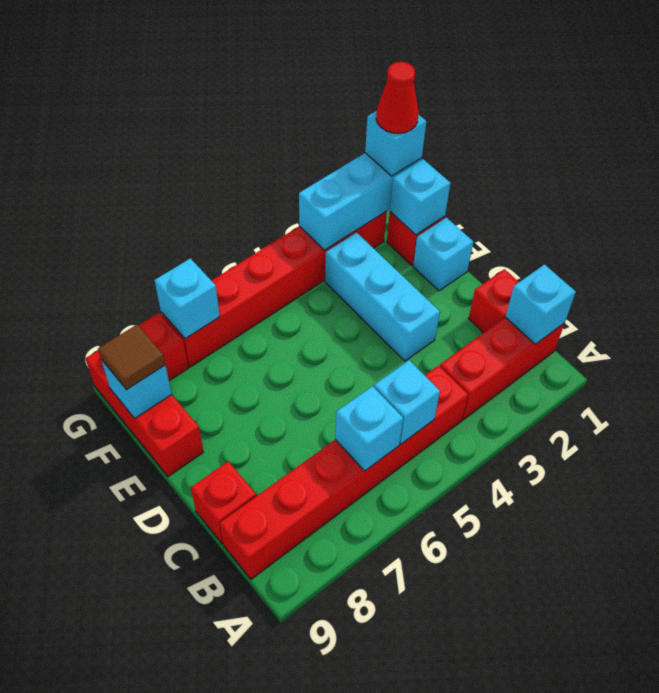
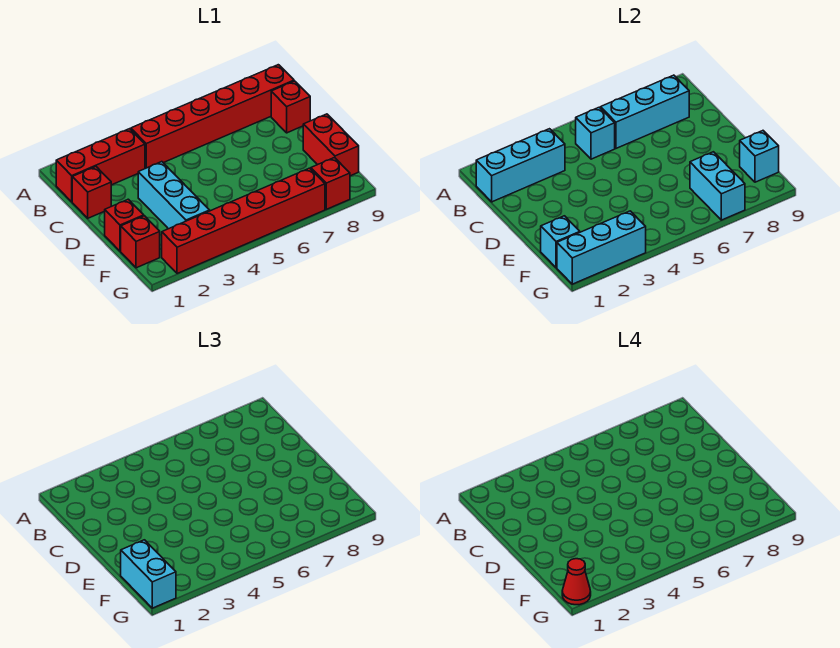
cyan 1x1 brick [506,265,576,344] -> cyan 1x3 brick [476,129,565,202]
cyan 1x1 brick [335,386,403,471] -> cyan 1x3 brick [601,75,689,148]
cyan 1x1 brick [413,218,473,291] -> red 1x1 brick [105,199,144,251]
red 1x3 brick [85,351,203,477] -> red 1x2 brick [303,114,359,176]
brown 1x1 tile [98,325,165,390] -> none
cyan 1x1 brick [365,111,426,176] -> cyan 1x2 brick [121,540,176,608]
cyan 1x1 brick [154,258,220,339] -> cyan 1x2 brick [690,152,745,220]

